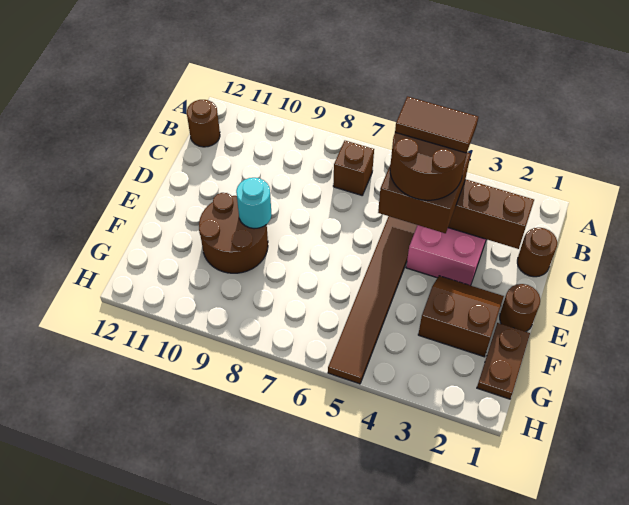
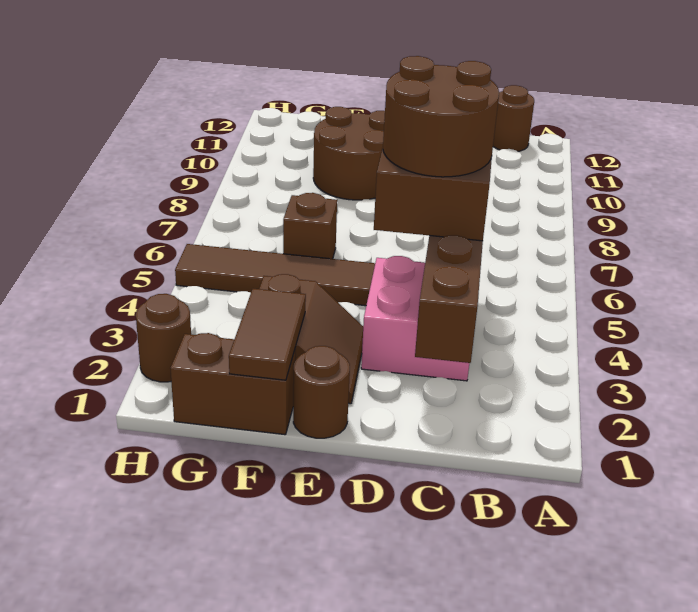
brown 1x1 brick [333,141,374,195] -> brown 1x1 brick moved to [283,193,337,259]
brown 1x1 round brick [517,228,557,277] -> brown 1x1 round brick moved to [136,294,191,382]
brown 1x2 tile [395,96,478,153] -> brown 1x2 tile moved to [229,289,306,380]
cyan 1x1 round brick [236,178,272,229] -> none
brown 1x2 plate [477,323,530,399] -> brown 1x2 brick [170,333,296,435]

